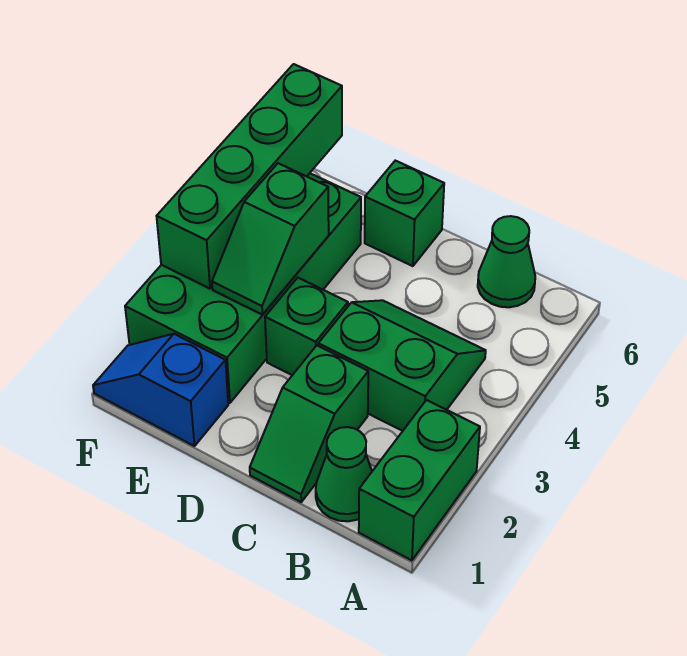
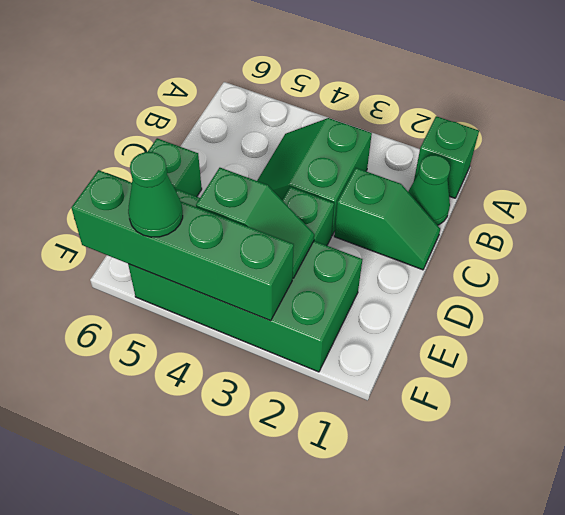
green 1x2 brick [359,400,480,560] -> green 1x1 brick [414,116,479,198]
green 1x1 cone [478,216,535,307] -> green 1x1 cone moved to [128,152,183,237]
blue 1x2 slope [93,334,228,446] -> none

